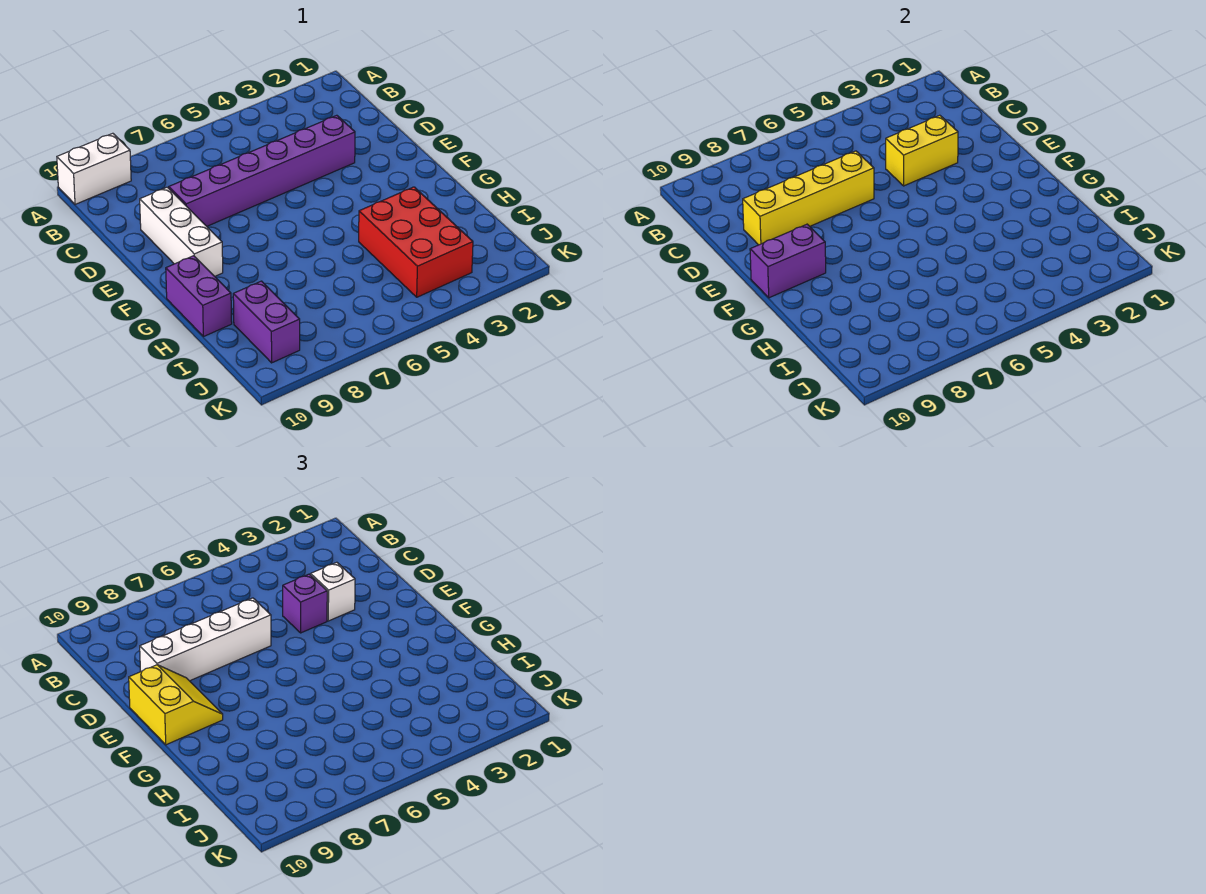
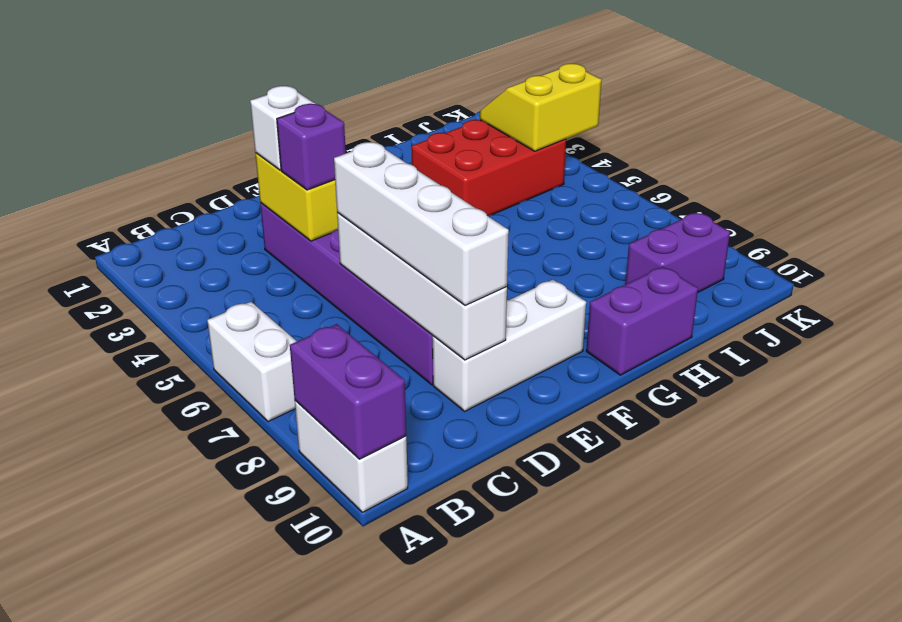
none -> white 1x2 brick [207,302,297,422]
yellow 1x4 brick [743,151,874,245] -> white 1x4 brick [337,212,507,360]
yellow 2x2 slope [129,665,223,745] -> yellow 2x2 slope moved to [480,64,602,151]
purple 1x2 brick [750,224,826,298] -> purple 1x2 brick moved to [290,324,406,459]

